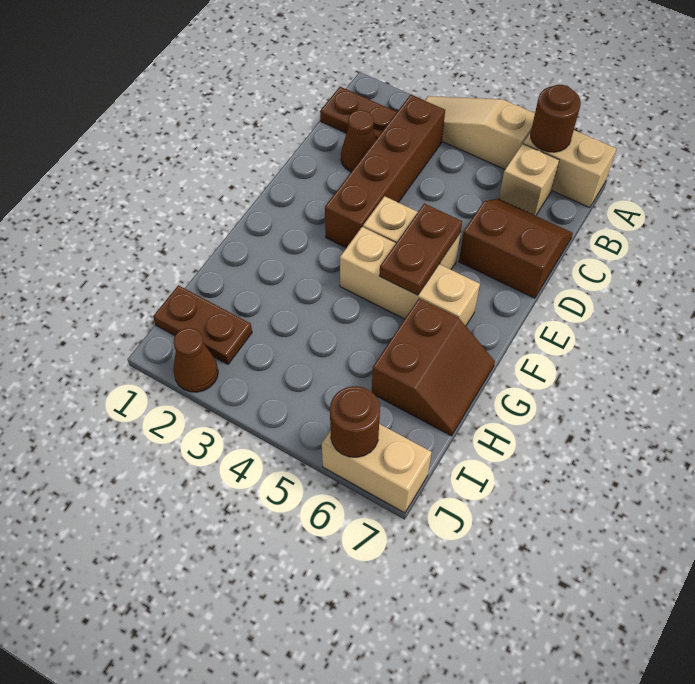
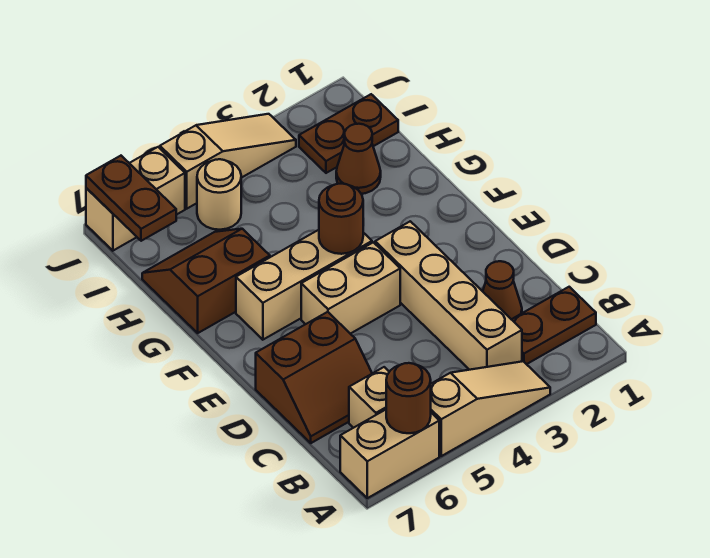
brown 1x4 brick [325,95,445,248] -> tan 1x4 brick [375,221,522,370]
brown 1x2 plate [379,203,462,295] -> brown 1x2 plate moved to [86,156,176,241]
brown 2x2 slope [372,299,495,436] -> brown 2x2 slope turned to [142,229,270,333]
none -> tan 1x1 round brick [197,159,241,230]
brown 1x1 cone [173,328,218,392] -> brown 1x1 cone moved to [336,124,381,194]
none -> tan 1x3 slope [160,114,296,209]
brown 1x1 round brick [330,386,380,457] -> brown 1x1 round brick moved to [319,184,363,254]

